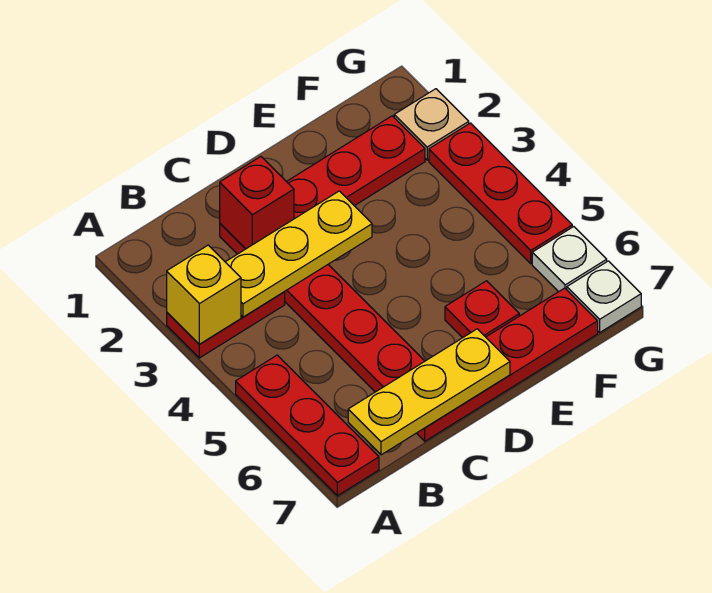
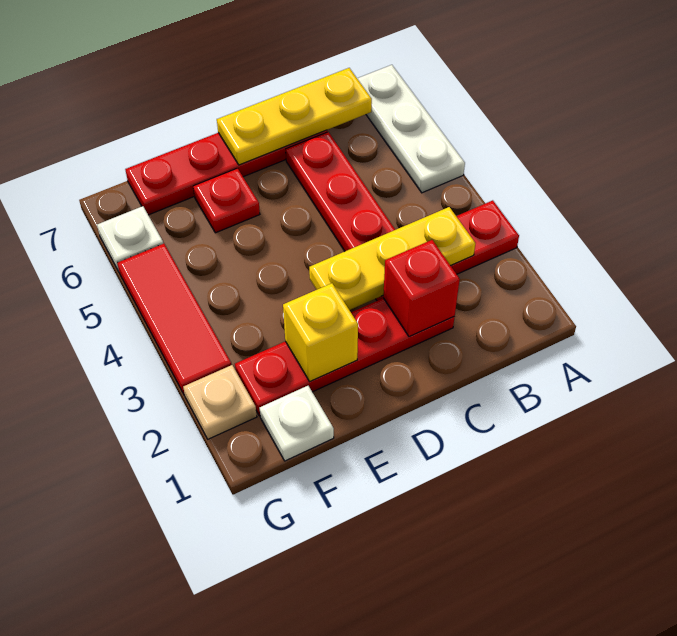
yellow 1x1 brick [167,245,241,344] -> yellow 1x1 brick moved to [283,283,358,382]
red 1x3 plate [236,355,379,496] -> white 1x3 plate [357,65,465,193]
red 1x3 plate [429,123,572,263] -> red 1x3 tile [117,243,231,395]
white 1x1 plate [567,261,641,332] -> white 1x1 plate moved to [260,386,334,461]

